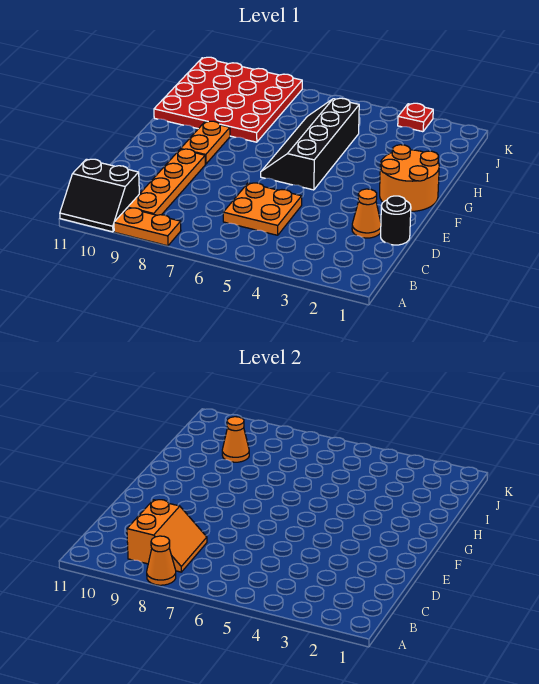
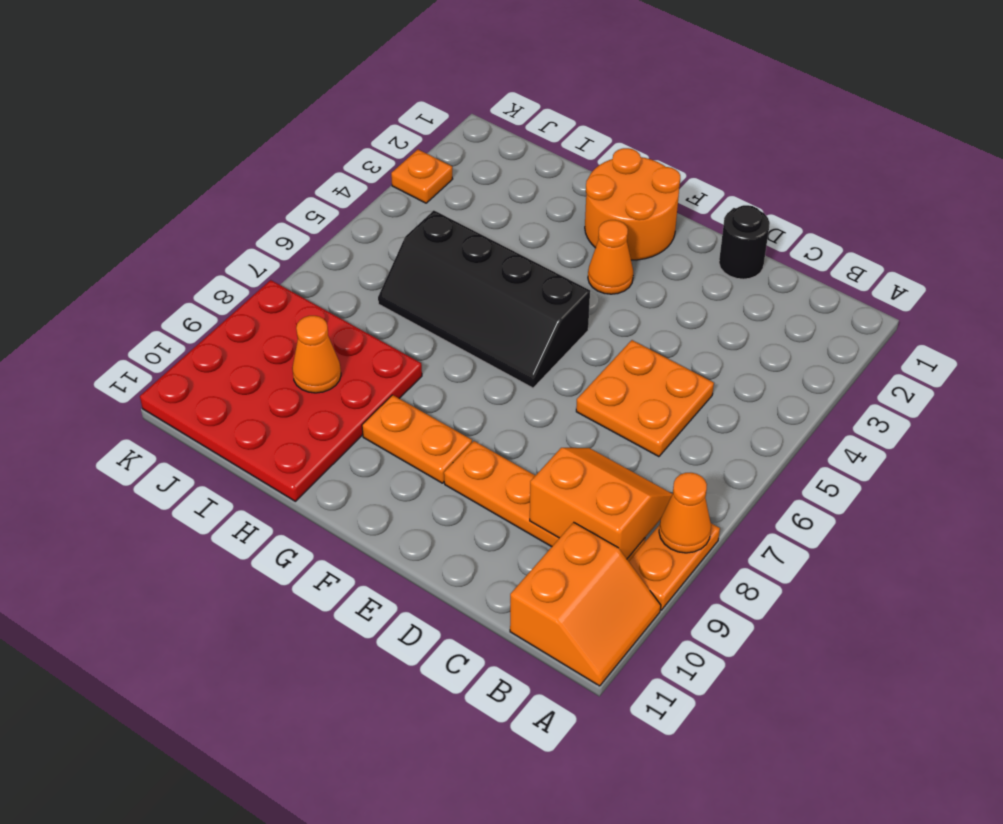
black 2x2 slope [60,159,139,232] -> orange 2x2 slope [510,522,661,686]
orange 1x1 cone [352,189,381,238] -> orange 1x1 cone moved to [588,220,633,294]
red 1x1 plate [398,103,433,132] -> orange 1x1 plate [391,150,452,203]

